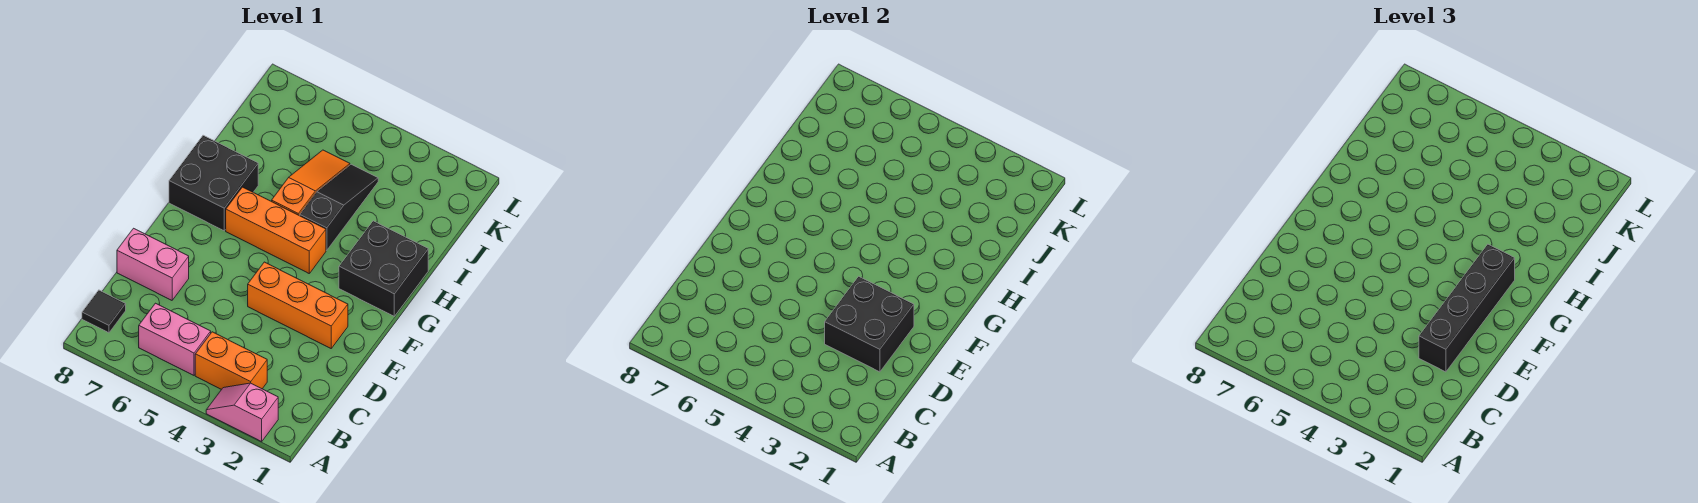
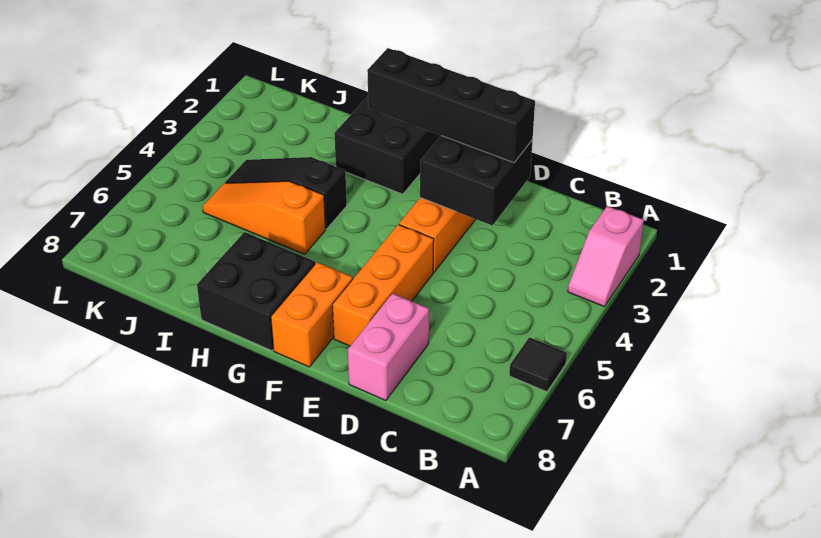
orange 1x2 brick [195,332,267,390] -> orange 1x2 brick moved to [271,262,353,367]
pink 1x2 brick [139,303,211,375] -> none
black 1x1 tile [82,290,126,333] -> black 1x1 tile moved to [509,337,567,392]
orange 1x3 brick [226,187,326,273] -> orange 1x3 brick moved to [333,225,434,346]

